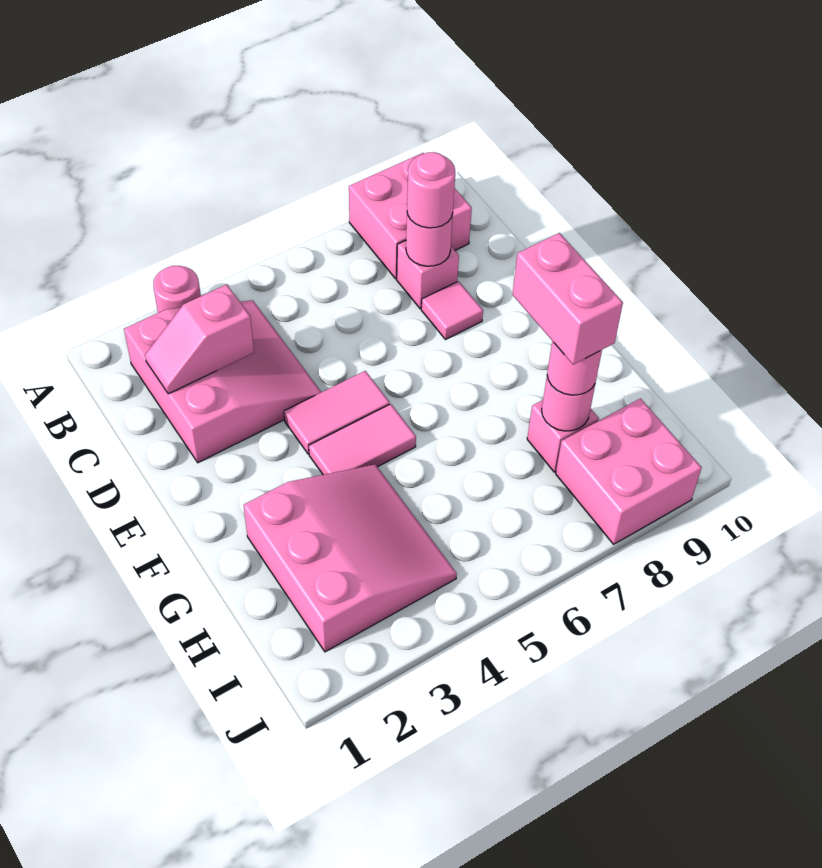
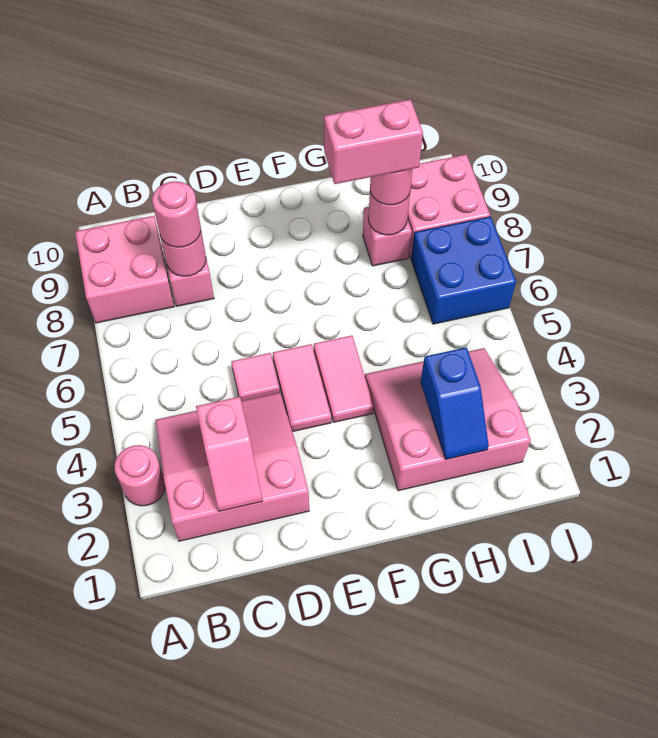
pink 1x1 tile [421,281,483,340] -> pink 1x1 tile moved to [231,353,280,401]
none -> blue 1x2 slope [421,347,489,460]
none -> blue 2x2 brick [411,217,516,324]

